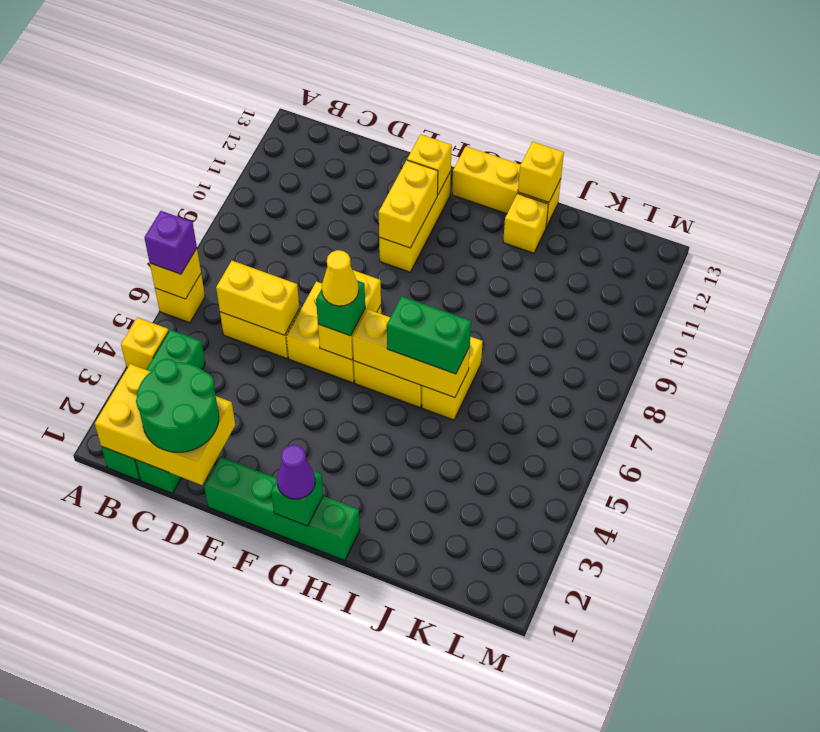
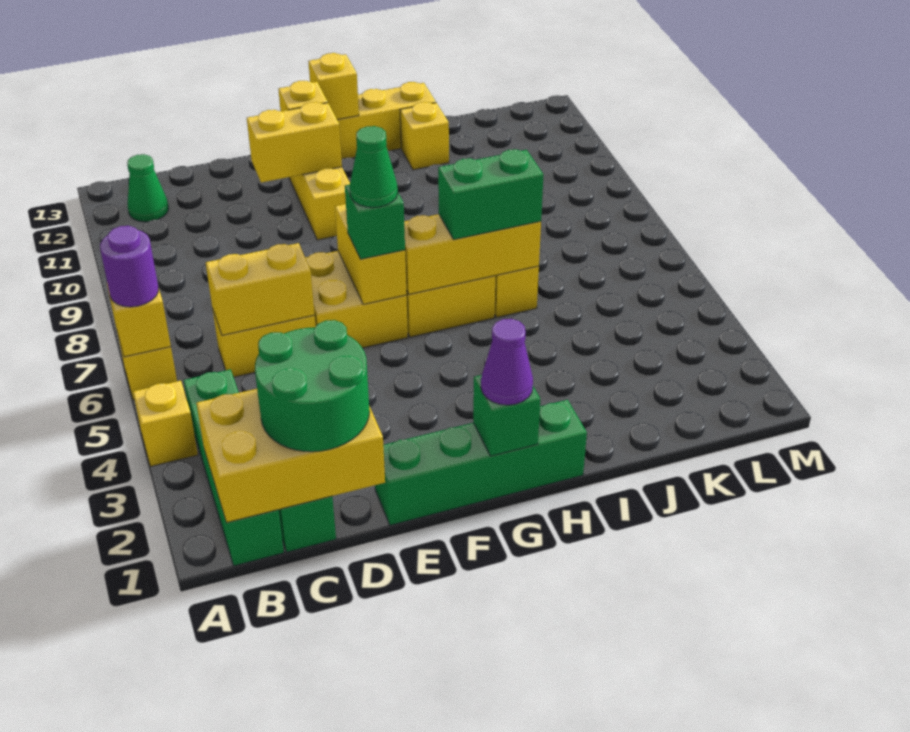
purple 1x1 brick [144,211,197,274] -> purple 1x1 round brick [100,226,158,307]
none -> green 1x1 cone [127,154,169,222]
yellow 1x1 cone [322,250,358,306] -> green 1x1 cone [350,126,398,208]
yellow 1x2 brick [379,160,438,248] -> yellow 1x2 brick turned to [247,102,342,183]
yellow 1x1 brick [518,142,564,202] -> yellow 1x1 brick moved to [309,53,359,120]

